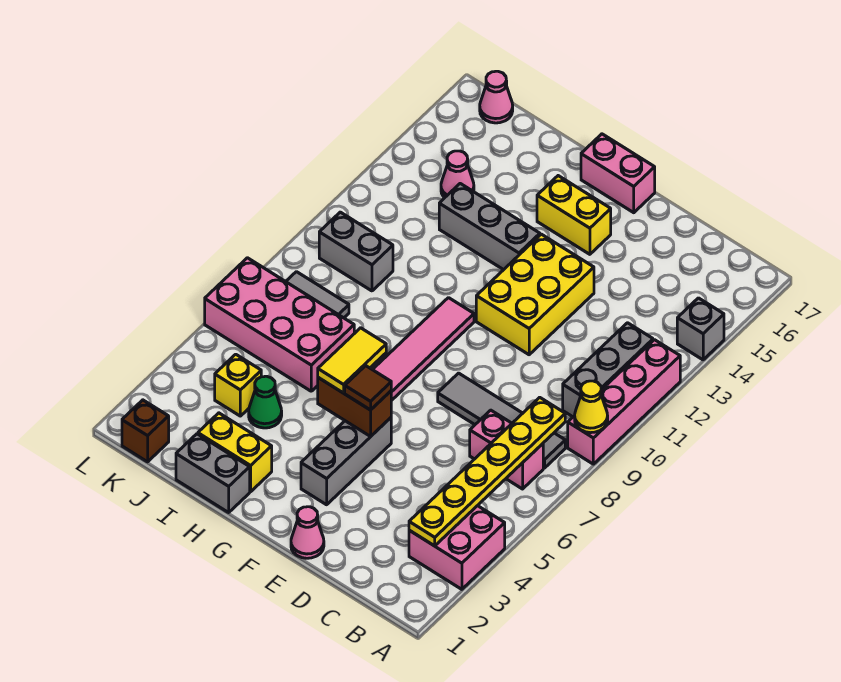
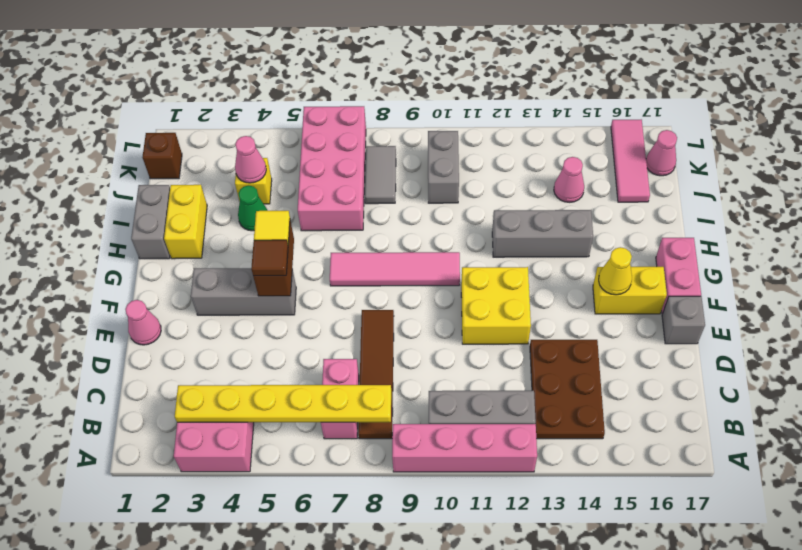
yellow 1x1 cone [575,381,608,433] -> yellow 1x1 cone moved to [599,247,632,295]
grey 1x1 brick [677,298,724,360] -> grey 1x1 brick moved to [662,296,705,344]
grey 1x4 tile [438,373,565,468] -> brown 1x4 tile [358,310,394,439]
none -> brown 2x3 plate [530,340,605,439]
yellow 2x3 brick [476,234,594,355] -> yellow 2x2 brick [461,267,531,344]
yellow 1x2 brick [537,176,611,254] -> yellow 1x2 brick turned to [593,267,667,314]
yellow 1x2 tile [318,328,386,393] -> yellow 1x1 tile [254,211,290,244]
grey 1x3 brick [439,184,540,270] -> grey 1x3 brick turned to [492,210,593,257]
none -> pink 1x1 cone [235,136,266,183]
none -> pink 1x3 tile [611,120,650,202]

